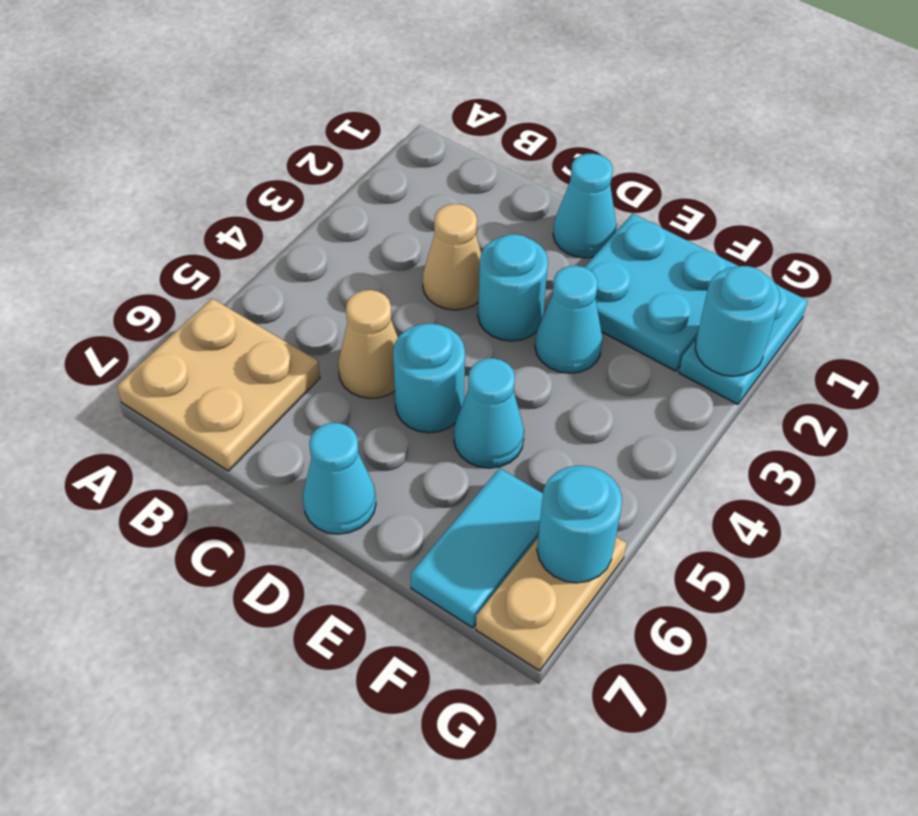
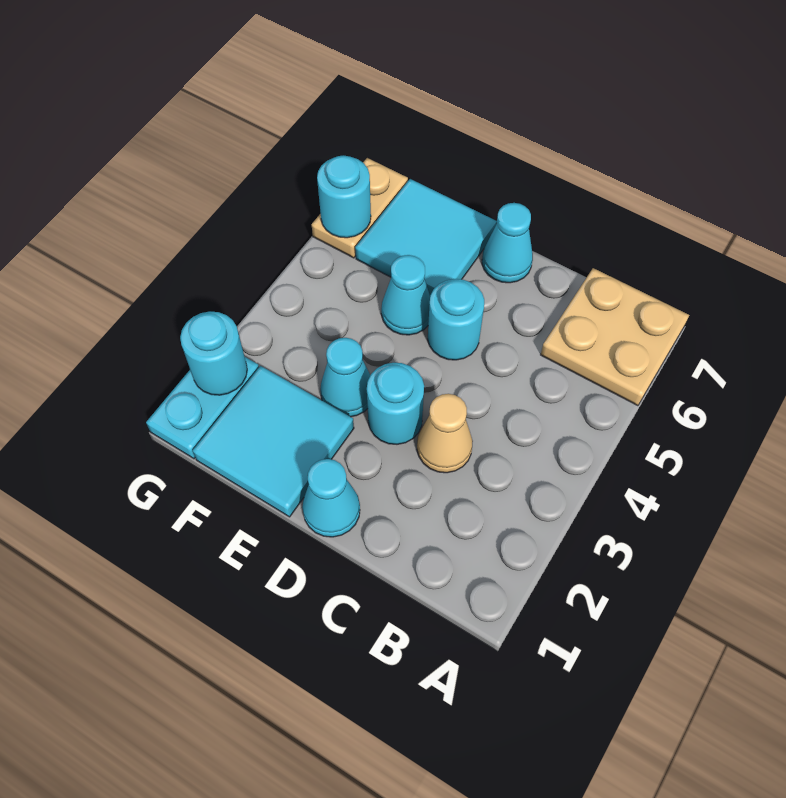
tan 1x1 cone [338,290,398,398] -> none
cyan 2x2 plate [585,214,738,371] -> cyan 2x2 tile [193,366,354,517]
cyan 1x2 tile [411,468,543,628] -> cyan 2x2 tile [355,179,497,295]

